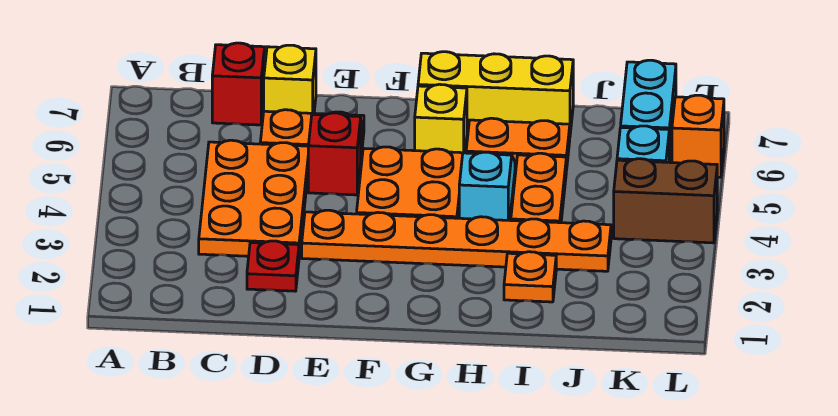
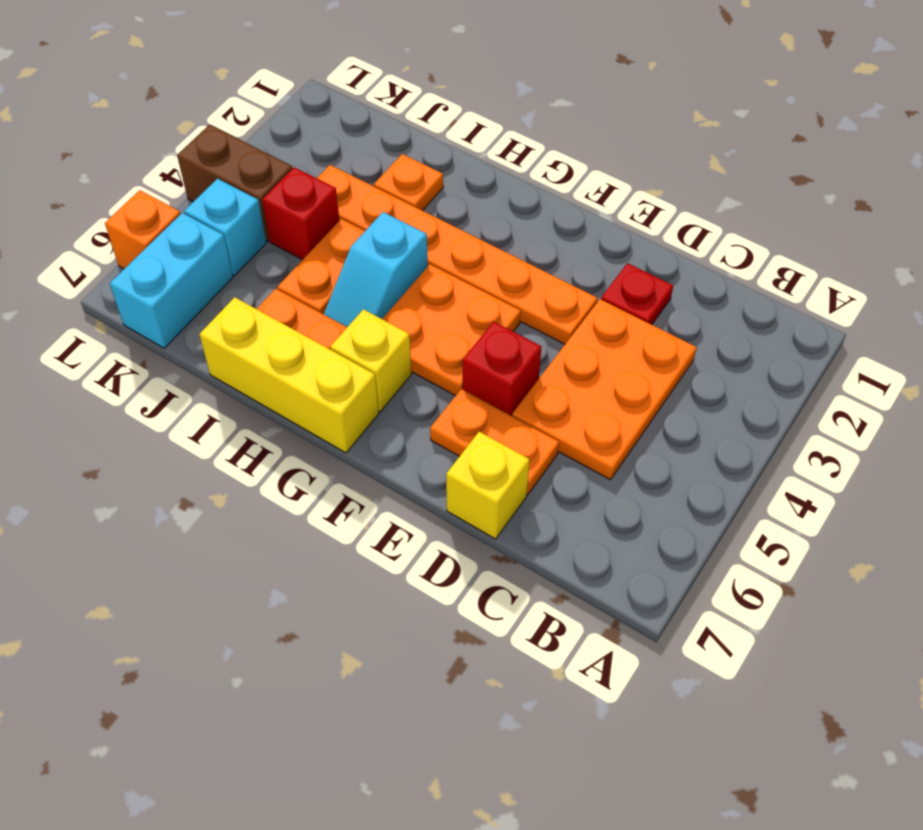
red 1x1 brick [212,43,265,125] -> red 1x1 brick moved to [262,167,339,260]

